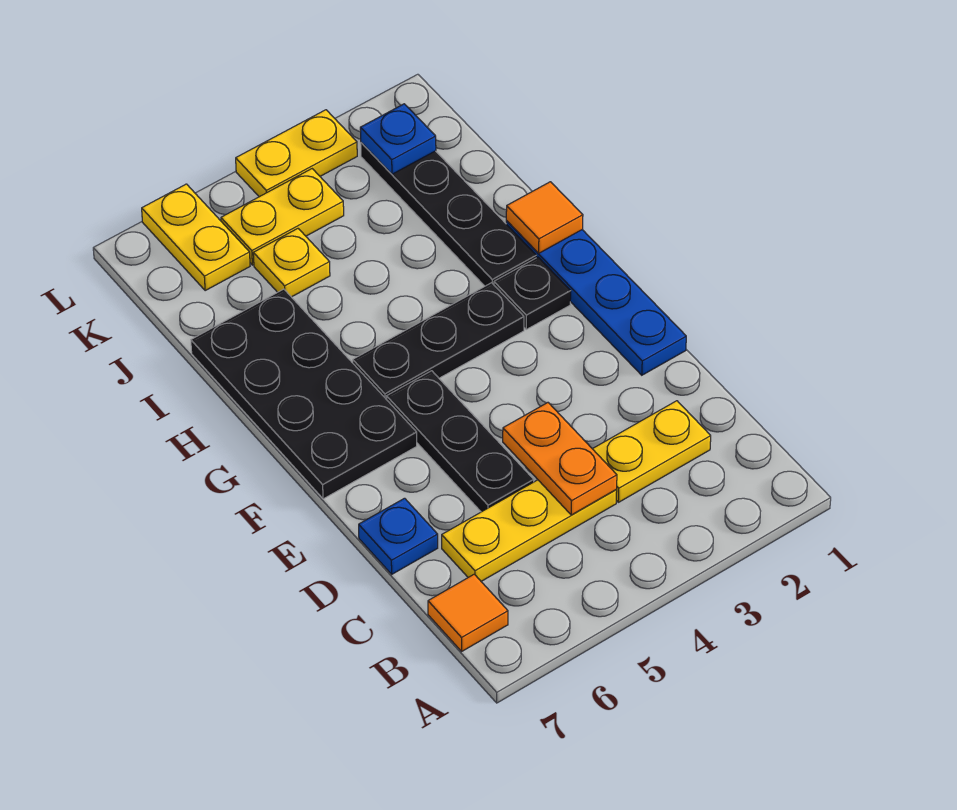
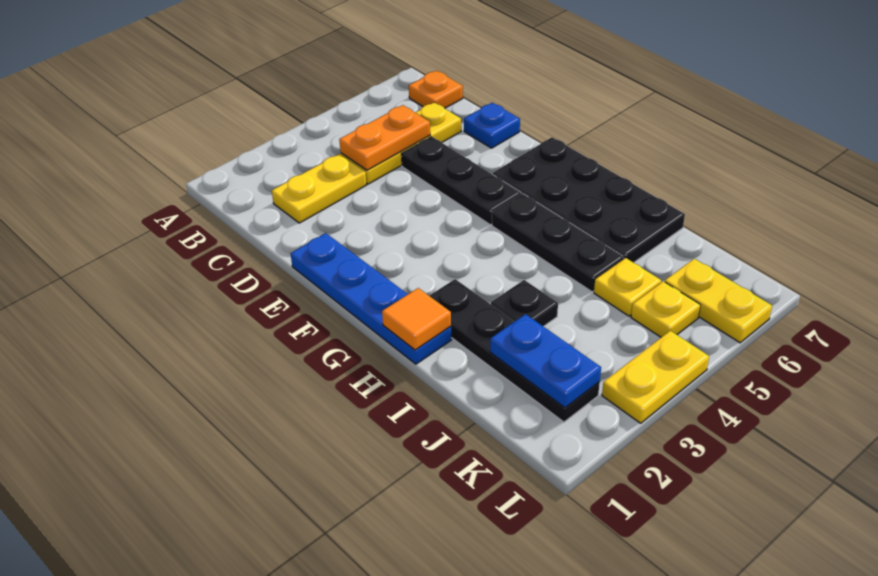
orange 1x1 tile [428,574,508,651] -> orange 1x1 plate [409,71,463,108]
orange 1x2 plate [503,403,617,515] -> orange 1x2 plate turned to [339,105,430,170]
black 1x1 plate [494,257,571,329] -> black 1x1 plate moved to [491,280,558,326]
black 1x3 plate [353,283,524,400] -> black 1x3 plate turned to [492,194,624,292]
blue 1x1 plate [360,104,436,174] -> blue 1x2 plate [490,314,601,408]
yellow 1x2 plate [221,169,344,265] -> yellow 1x1 plate [631,281,700,337]

